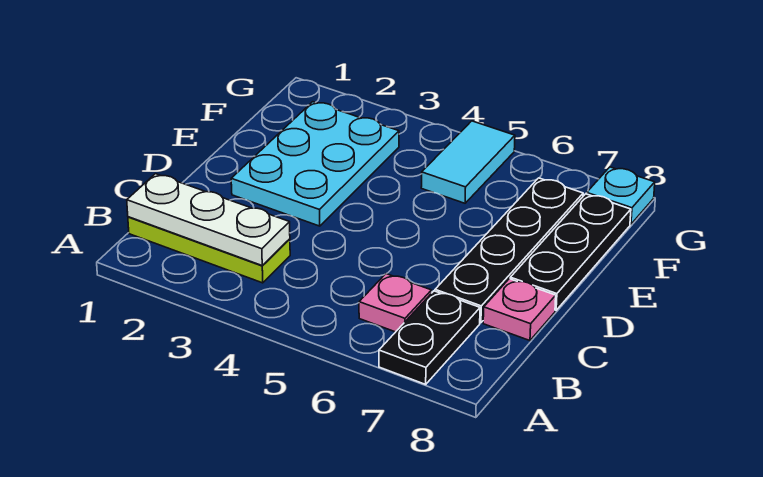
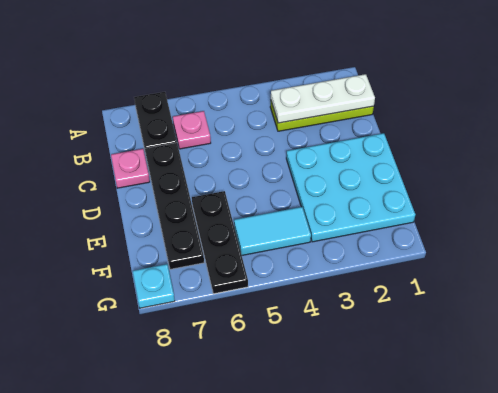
cyan 2x3 plate [231,102,399,226] -> cyan 3x3 plate [286,133,415,242]
black 1x3 plate [510,194,631,310] -> black 1x3 plate moved to [192,191,248,294]
cyan 1x2 tile [421,121,515,203] -> cyan 1x2 tile turned to [234,207,311,255]

